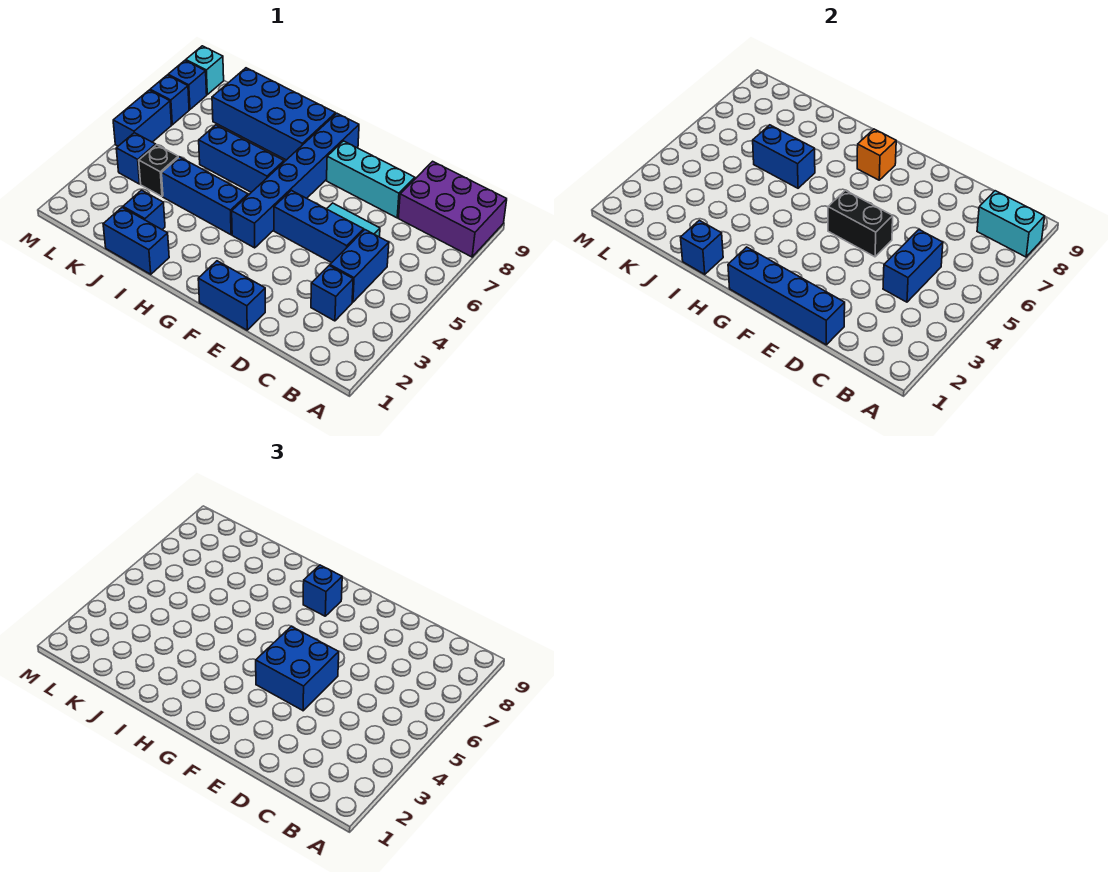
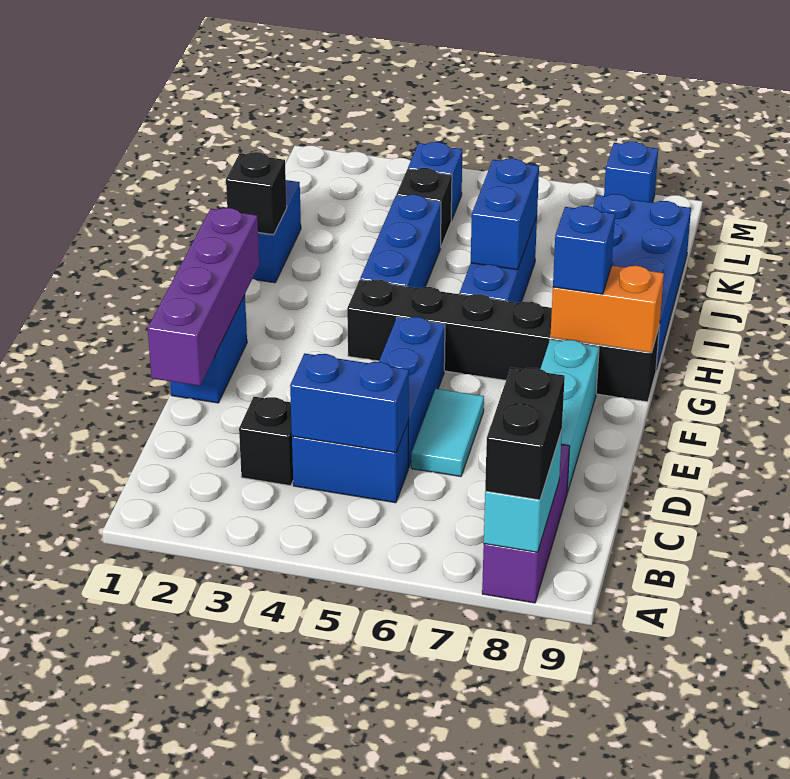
purple 2x3 brick [398,161,507,257] -> purple 1x3 brick [482,445,570,603]
blue 1x1 brick [311,266,353,321] -> black 1x1 brick [239,397,293,486]
blue 1x4 brick [728,247,845,345] -> purple 1x4 brick [148,208,259,386]
blue 2x2 brick [256,626,339,711] -> none
black 1x2 brick [828,190,893,257] -> black 1x2 brick moved to [485,367,565,500]
blue 1x6 brick [232,114,359,248] -> black 1x6 brick [347,280,660,402]
orange 1x1 brick [857,129,896,180] -> orange 1x2 brick [550,266,664,353]
blue 1x1 brick [680,220,723,274] -> black 1x1 brick [226,152,287,235]
blue 1x1 brick [123,190,165,229] -> none
blue 1x2 brick [113,90,172,146] -> none
blue 1x1 brick [150,75,189,125] -> none
cyan 1x1 brick [186,46,224,94] -> none

